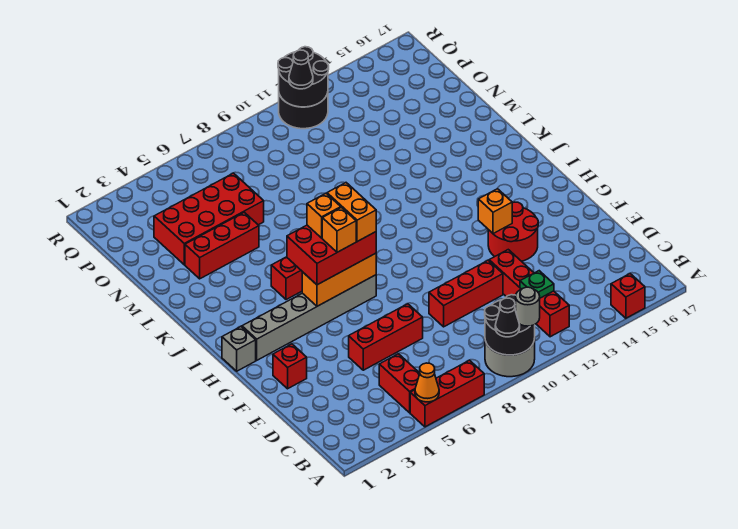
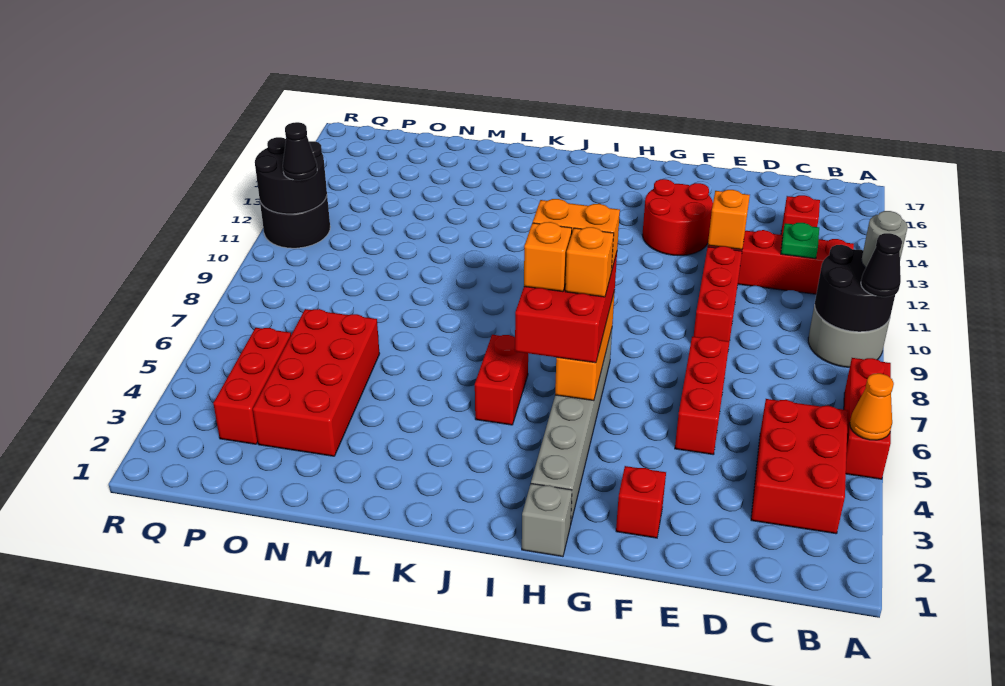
red 1x1 brick [611,274,645,318] -> red 1x1 brick moved to [781,195,820,235]
red 1x2 brick [379,354,420,413] -> red 2x3 brick [751,399,848,534]
orange 1x1 brick [478,189,512,234] -> orange 1x1 brick moved to [708,190,750,249]
red 1x3 brick [185,212,259,279] -> red 1x3 brick moved to [213,328,291,444]

